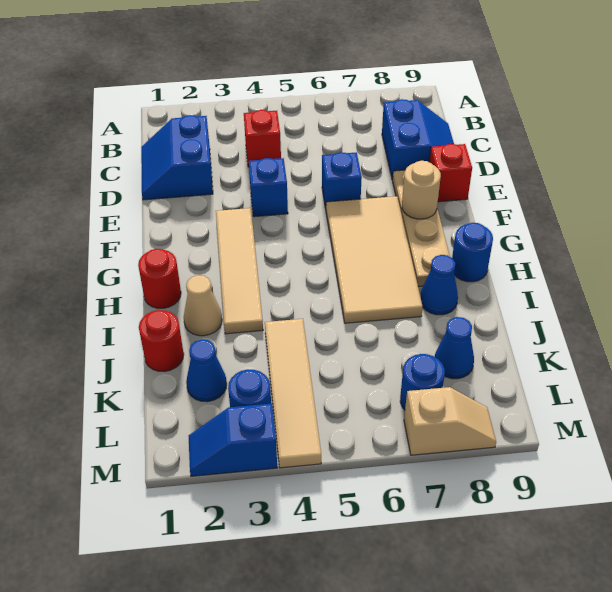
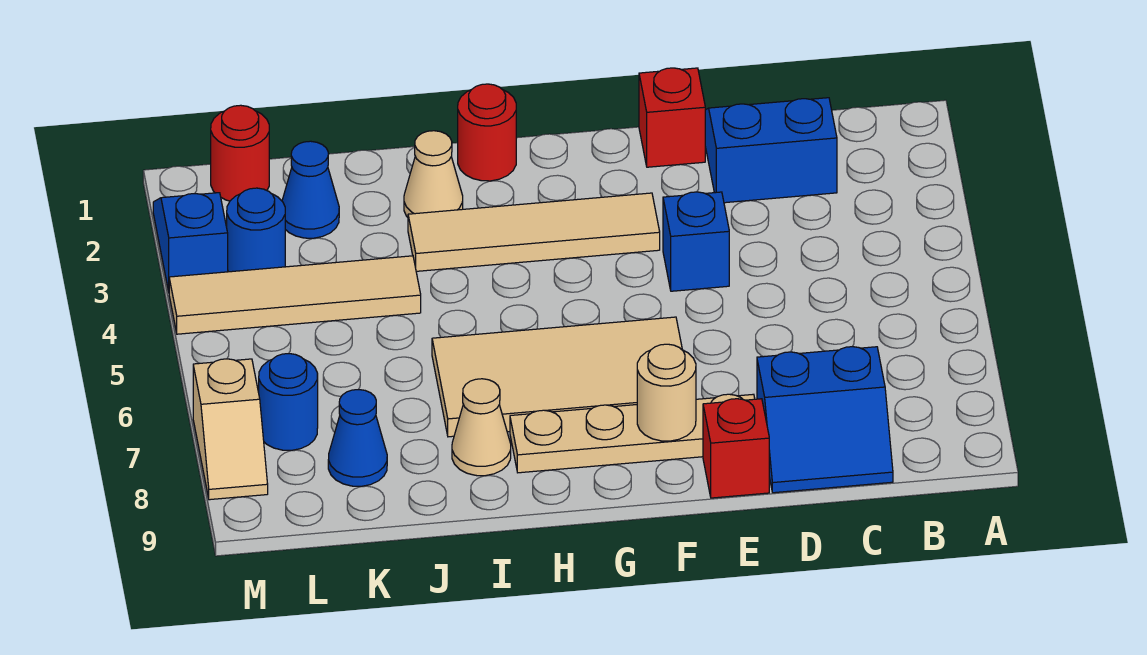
red 1x1 brick [244,110,281,167] -> red 1x1 brick moved to [639,68,705,167]
blue 1x1 brick [322,152,362,208] -> none
blue 1x1 round brick [452,223,493,282] -> none
blue 1x1 cone [420,255,458,315] -> tan 1x1 cone [452,379,511,476]
red 1x1 round brick [139,310,184,371] -> red 1x1 round brick moved to [211,105,269,201]

